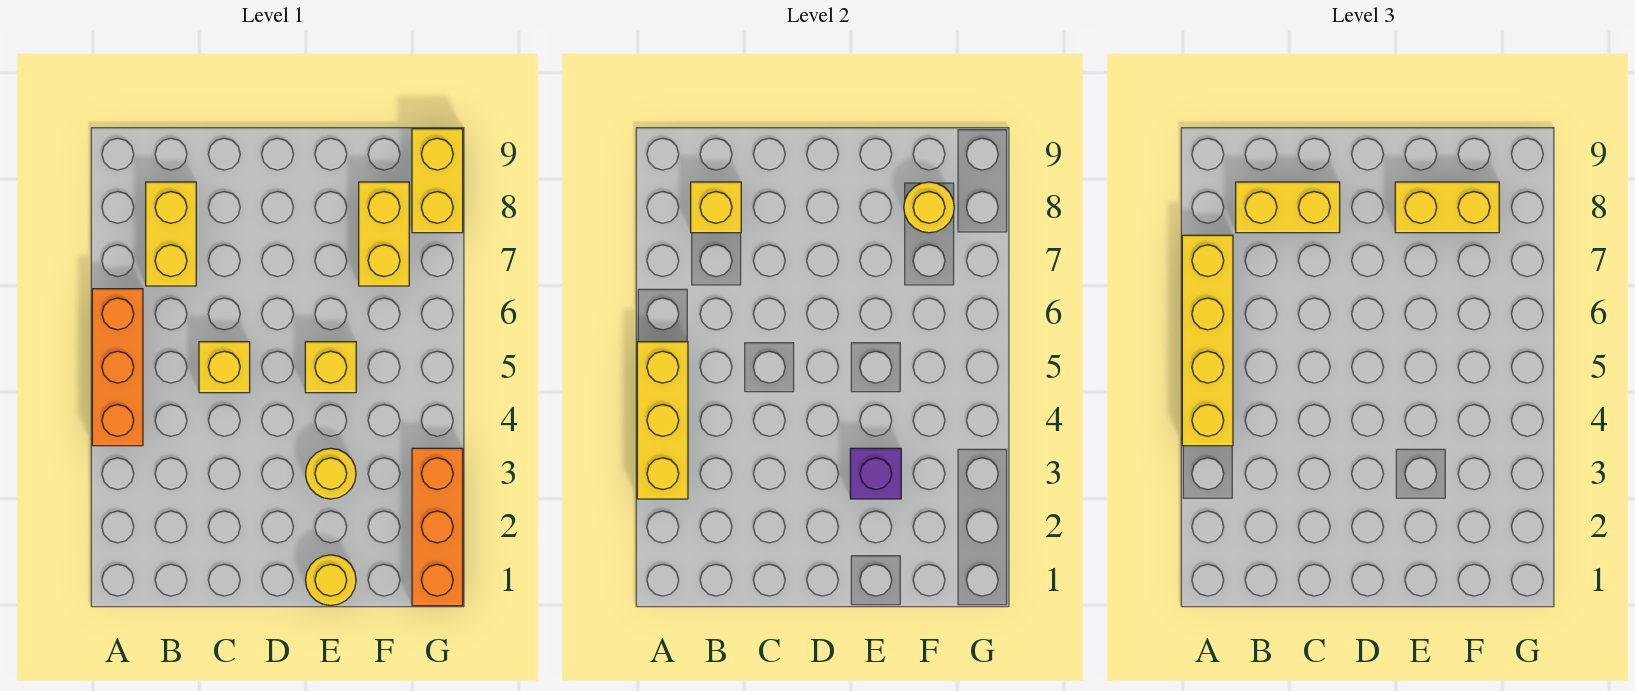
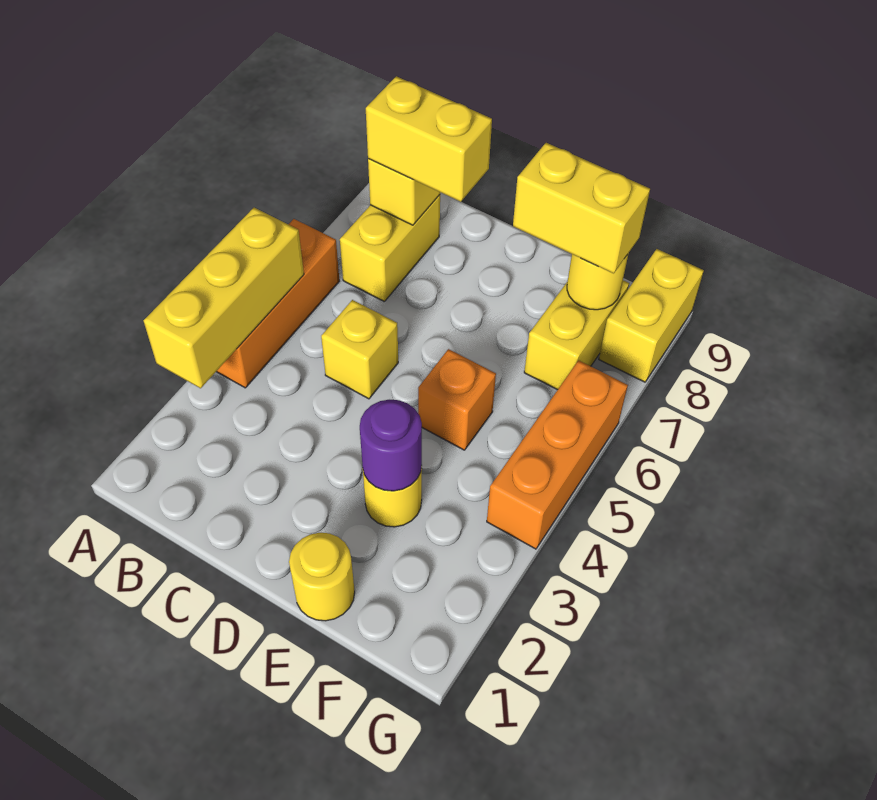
yellow 1x4 brick [1182,235,1233,446] -> none
purple 1x1 brick [850,448,901,499] -> purple 1x1 round brick [360,400,422,491]
yellow 1x1 brick [305,342,356,393] -> orange 1x1 brick [418,349,496,450]
orange 1x3 brick [412,448,463,606] -> orange 1x3 brick moved to [487,360,628,549]

